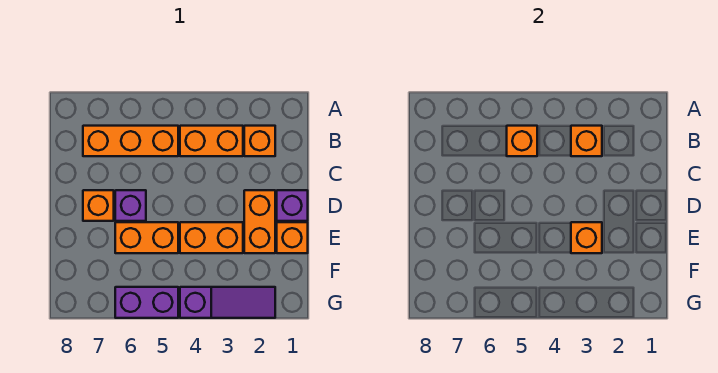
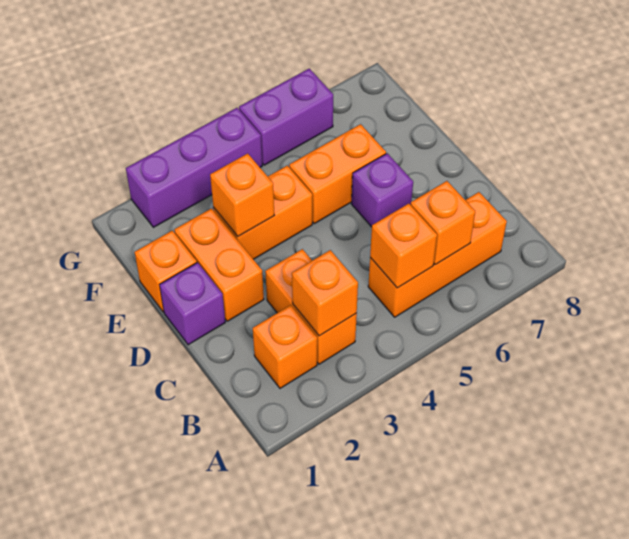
orange 1x2 brick [180,126,243,156] -> orange 1x2 brick turned to [265,249,357,364]
orange 1x1 brick [83,190,114,221] -> orange 1x1 brick moved to [411,181,475,265]
purple 1x3 slope [180,287,275,318] -> purple 1x3 brick [126,108,262,227]

